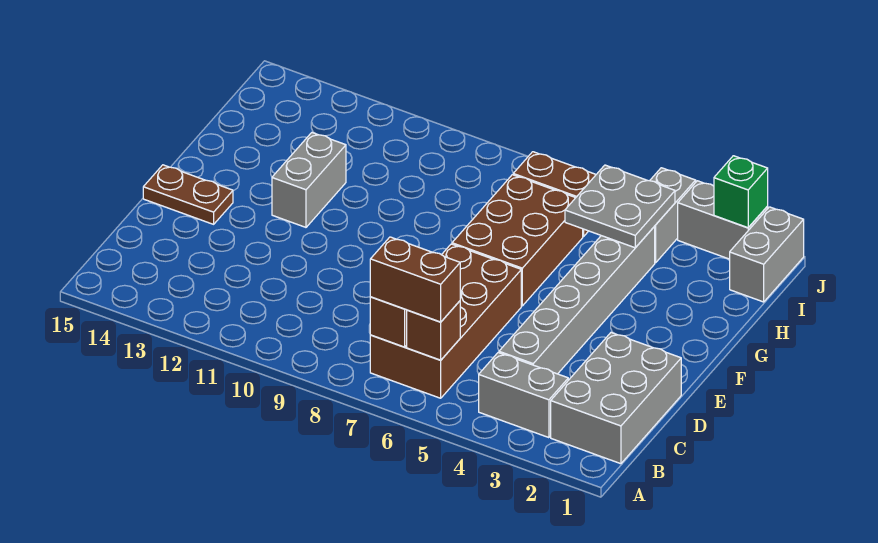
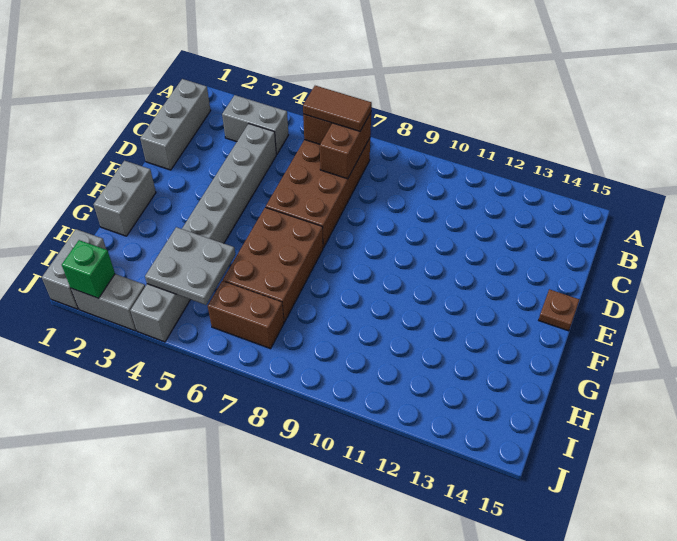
grey 2x3 brick [551,333,681,464] -> grey 1x3 brick [140,79,211,170]
brown 1x2 brick [370,237,460,322] -> brown 1x2 tile [303,86,372,131]
brown 1x2 plate [143,165,233,224] -> brown 1x1 plate [539,289,579,331]
grey 1x2 brick [272,133,346,227] -> grey 1x2 brick moved to [94,161,156,236]

